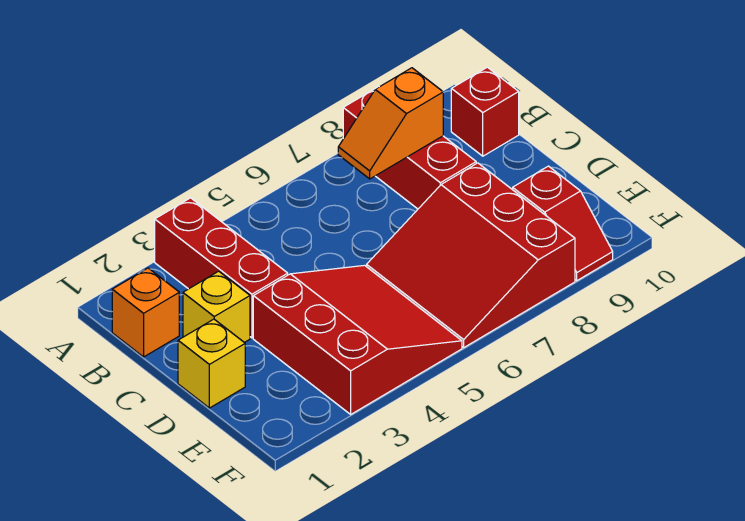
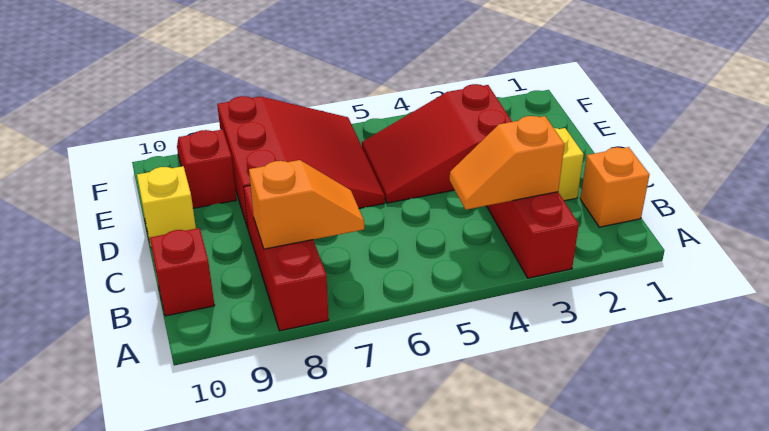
none -> orange 1x2 slope [450,116,564,210]
yellow 1x1 brick [178,319,245,408] -> yellow 1x1 brick moved to [137,166,196,248]
red 3x3 slope [253,265,462,414] -> red 2x3 slope [362,84,512,203]

